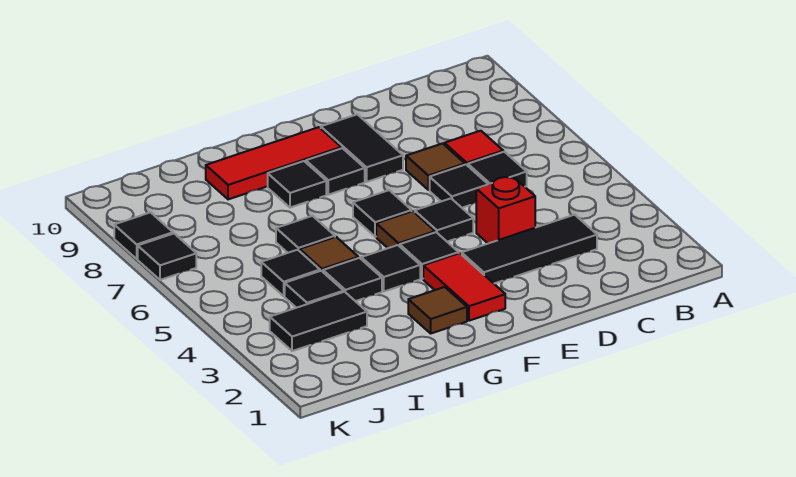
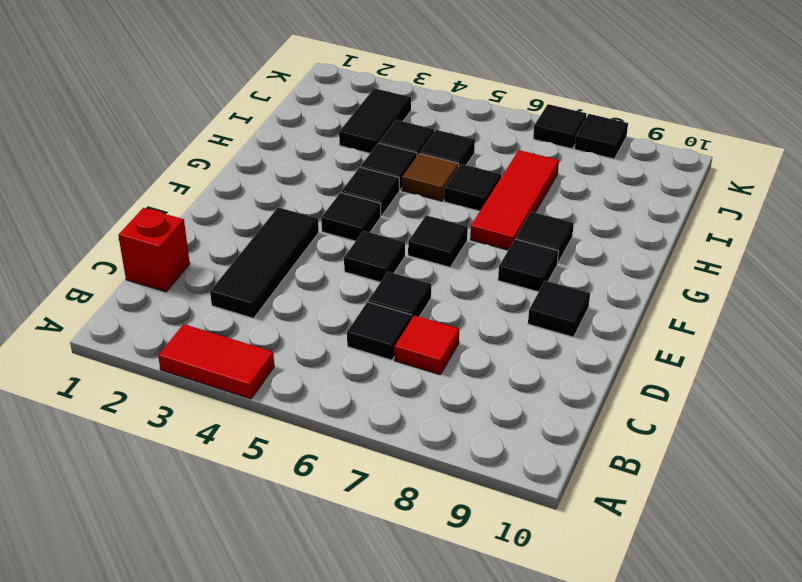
red 1x1 brick [476,176,535,243] -> red 1x1 brick moved to [118,208,190,292]
brown 1x1 tile [406,144,465,190] -> none
black 1x2 tile [321,114,403,182] -> black 1x1 tile [528,281,590,337]
red 1x2 tile [423,253,505,321] -> red 1x2 tile moved to [158,324,274,399]
brown 1x1 tile [376,211,435,248] -> none
red 1x3 tile [206,127,341,199] -> red 1x3 tile moved to [470,150,559,250]
brown 1x1 tile [408,287,467,333] -> none

